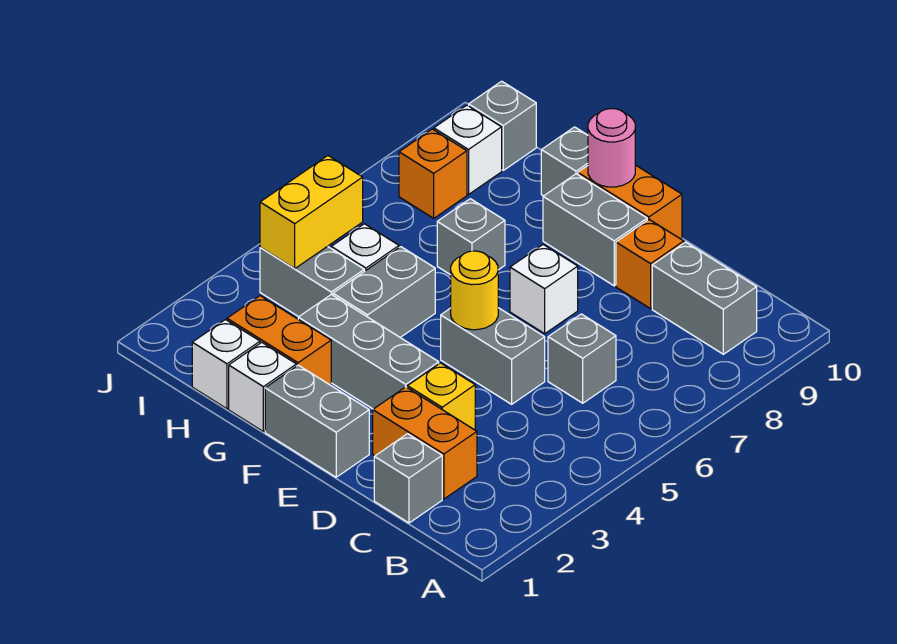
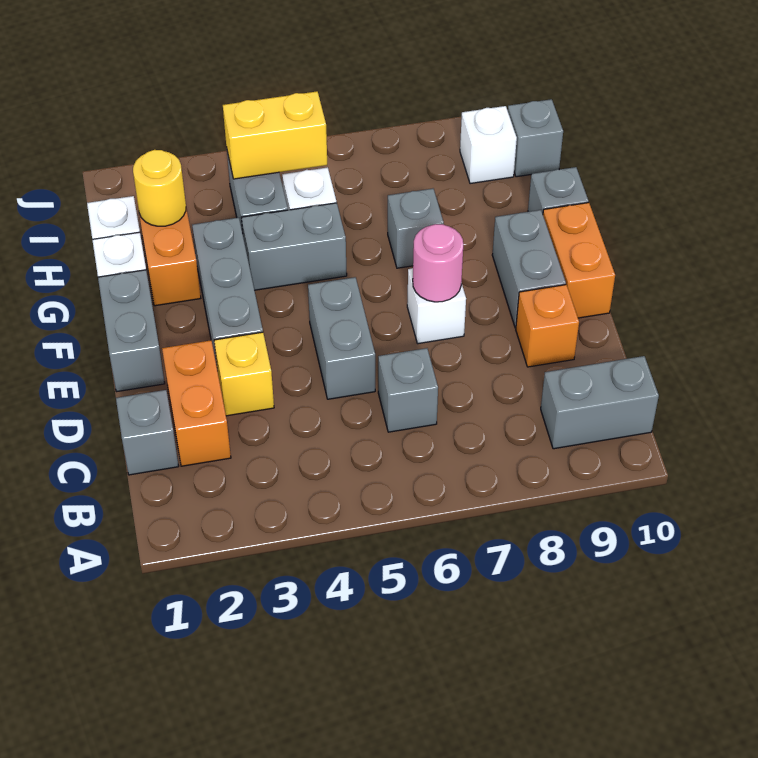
grey 1x2 brick [652,242,757,354] -> grey 1x2 brick turned to [541,356,659,449]
yellow 1x1 round brick [451,251,498,330] -> yellow 1x1 round brick moved to [133,150,186,226]
pink 1x1 round brick [588,109,635,187] -> pink 1x1 round brick moved to [413,224,463,302]
orange 1x1 brick [399,129,467,218] -> none

